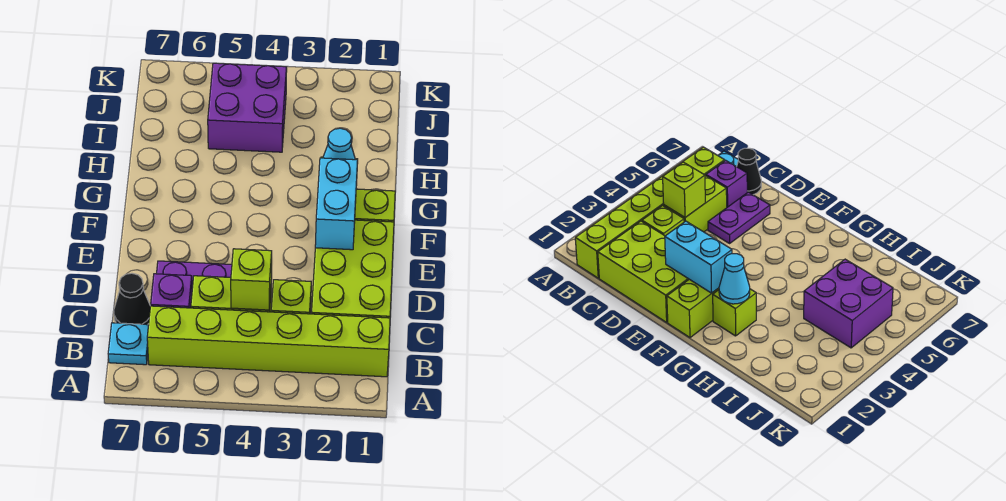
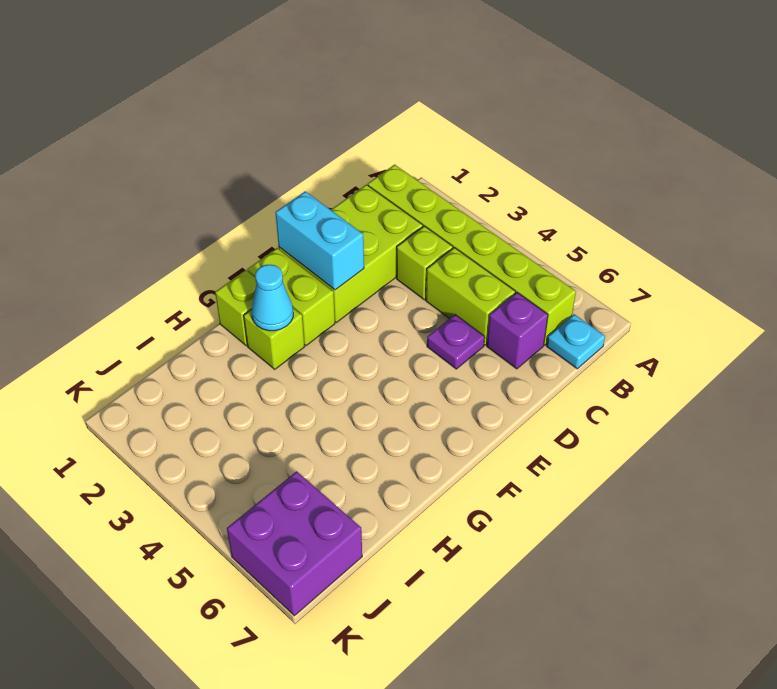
lime 1x1 brick [231,249,272,310] -> lime 1x1 brick moved to [215,270,257,346]
black 1x1 cone [114,273,150,325] -> none
purple 1x2 plate [157,261,232,288] -> purple 1x1 plate [427,315,485,369]
cyan 1x2 brick [315,158,358,250] -> cyan 1x2 brick turned to [275,191,364,290]
purple 2x2 brick [208,63,287,152] -> purple 2x2 brick moved to [227,471,362,616]

